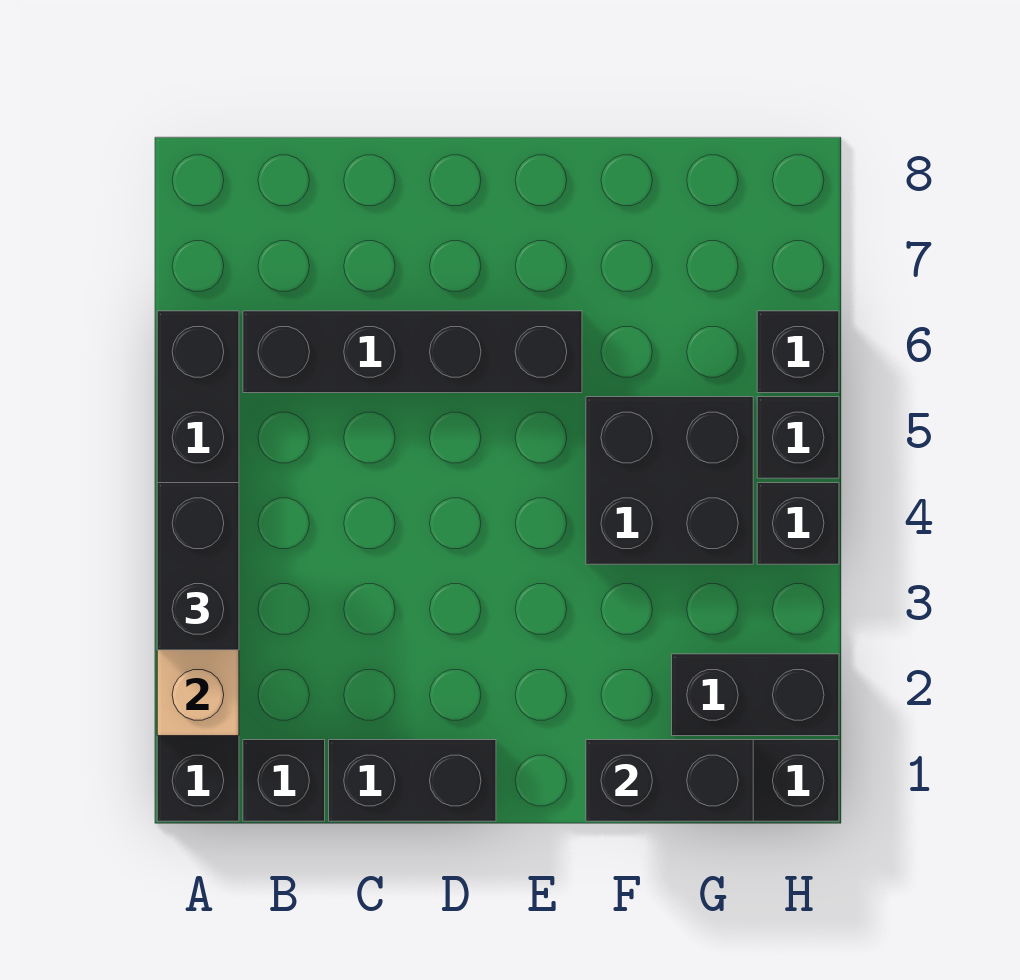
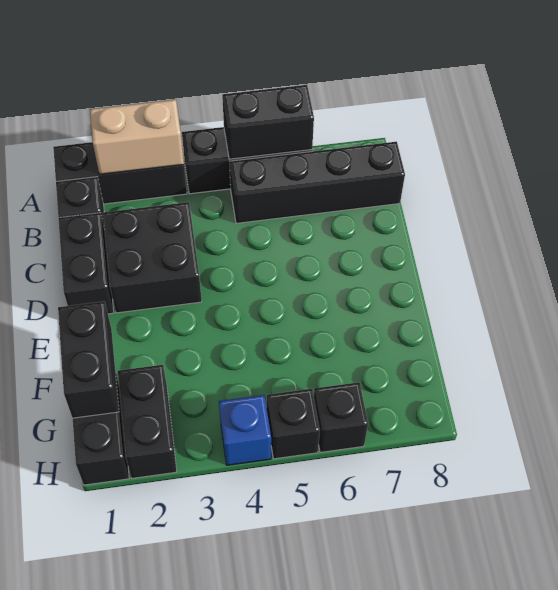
black 1x2 brick [157,483,239,650] -> black 1x2 brick moved to [222,85,314,159]
black 1x4 brick [243,311,582,393] -> black 1x4 brick turned to [229,142,405,223]
black 2x2 brick [586,397,753,564] -> black 2x2 brick moved to [103,202,202,313]
black 1x1 brick [757,483,839,564] -> blue 1x1 brick [219,395,271,465]

